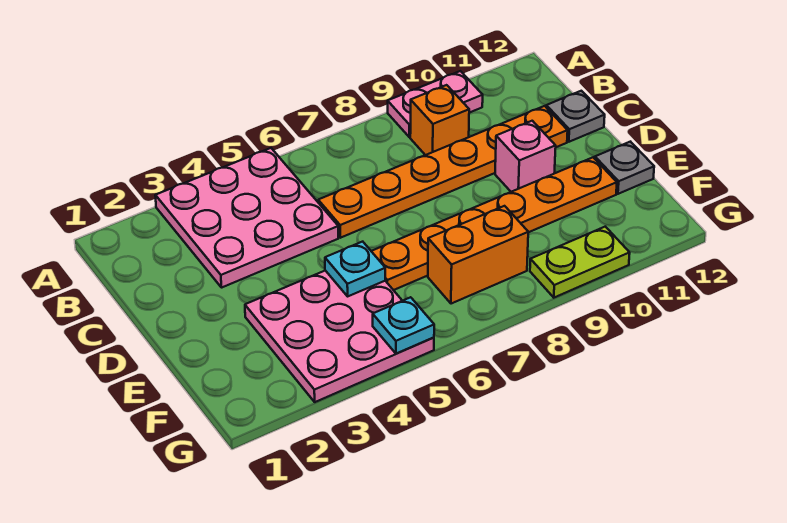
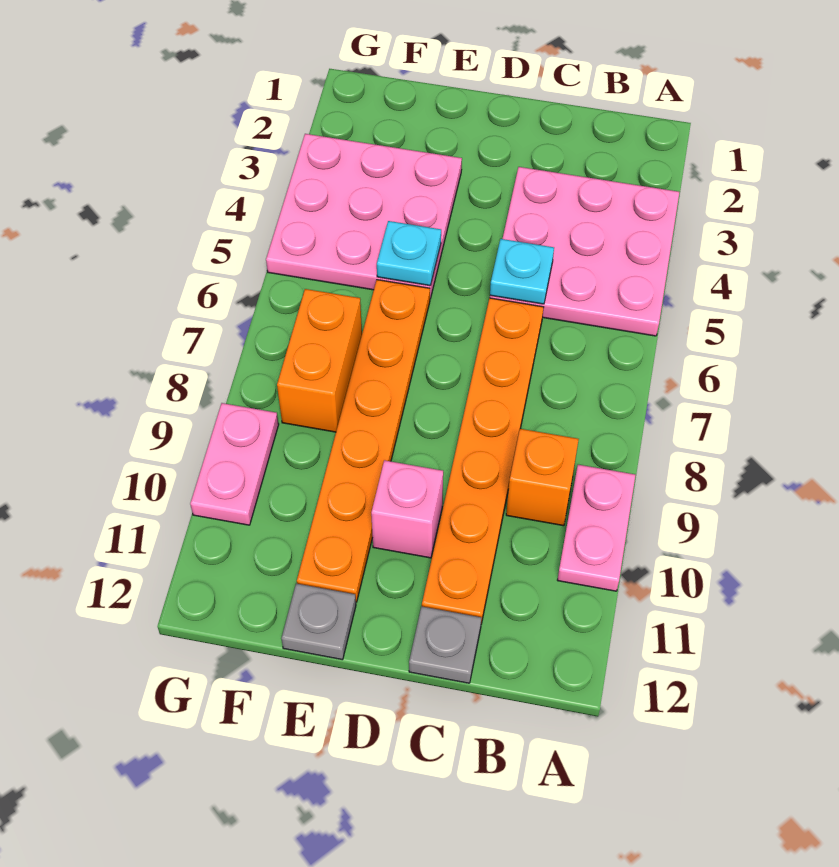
cyan 1x1 plate [373,297,434,354] -> cyan 1x1 plate moved to [490,239,554,304]
lime 1x2 plate [530,227,630,298] -> pink 1x2 plate [190,403,279,525]

